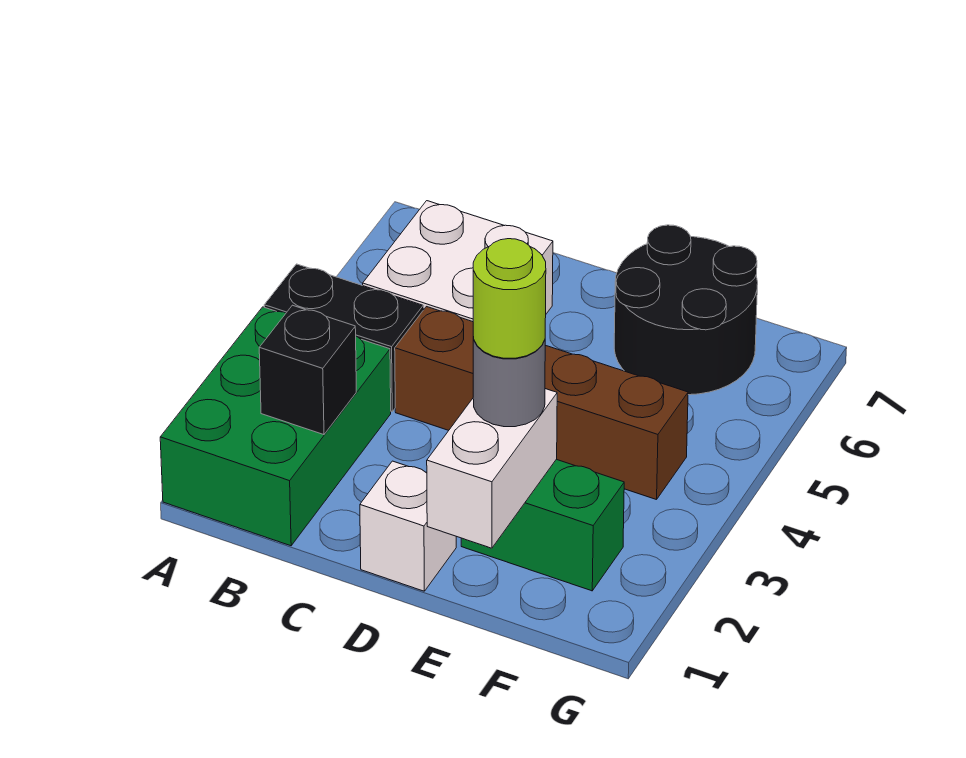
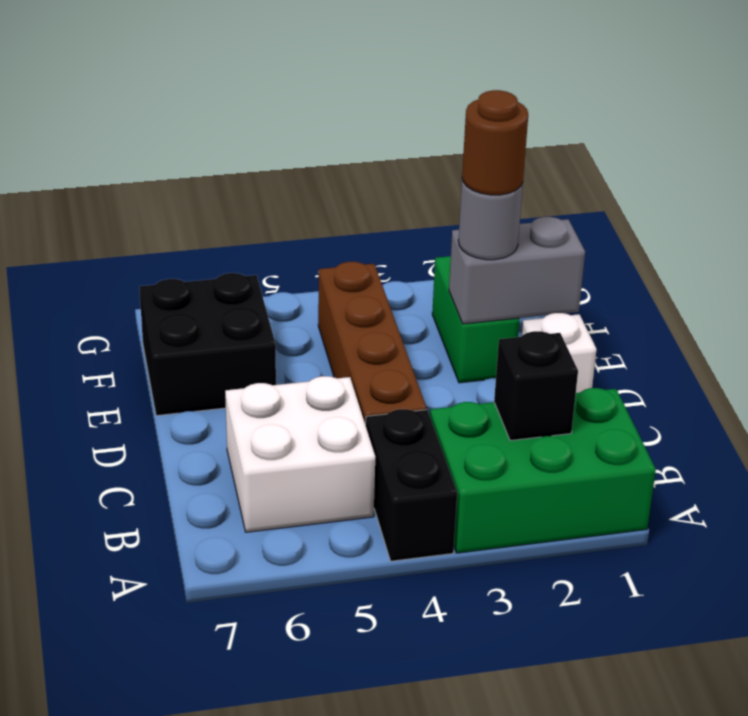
white 1x2 brick [427,389,557,548] -> grey 1x2 brick [449,217,585,324]
lime 1x1 round brick [473,239,546,358] -> brown 1x1 round brick [462,90,528,195]
black 2x2 round brick [614,225,758,395] -> black 2x2 brick [139,273,276,416]

